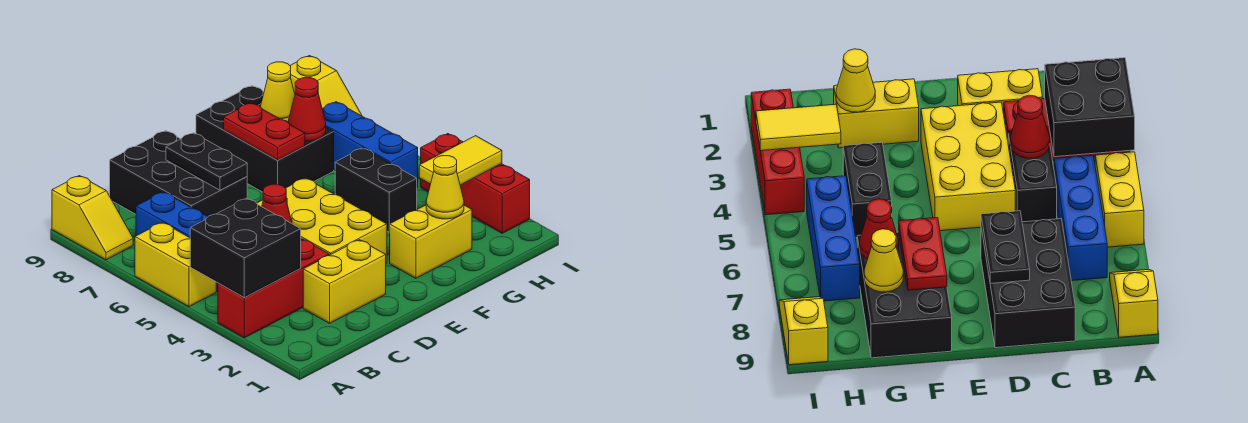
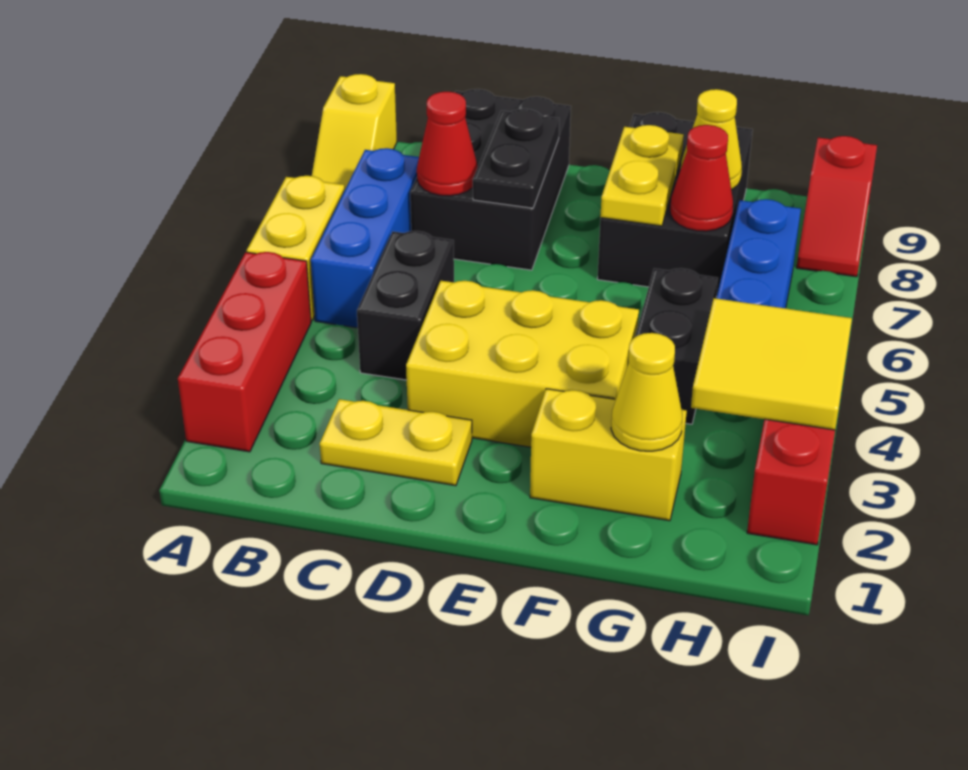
red 1x3 brick [218,239,329,338] -> red 1x3 brick turned to [178,252,311,452]
black 2x2 brick [190,198,301,298] -> none
yellow 1x2 brick [303,240,386,323] -> yellow 1x2 plate [320,399,472,486]
red 1x1 cone [262,184,292,224] -> red 1x1 cone moved to [417,92,478,196]
yellow 2x3 brick [257,178,387,264] -> yellow 2x3 brick turned to [406,281,639,447]
red 1x2 plate [224,103,305,160] -> yellow 1x2 plate [600,125,684,226]
yellow 1x2 tile [419,136,502,185] -> yellow 2x2 tile [691,298,852,430]
yellow 1x2 slope [290,56,362,116] -> red 1x2 slope [797,136,877,277]

